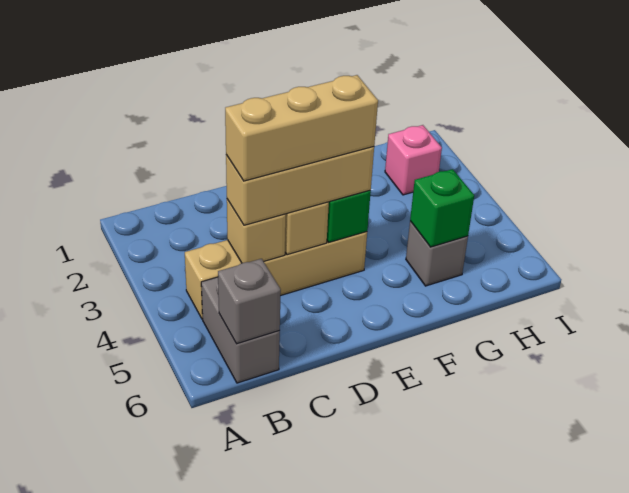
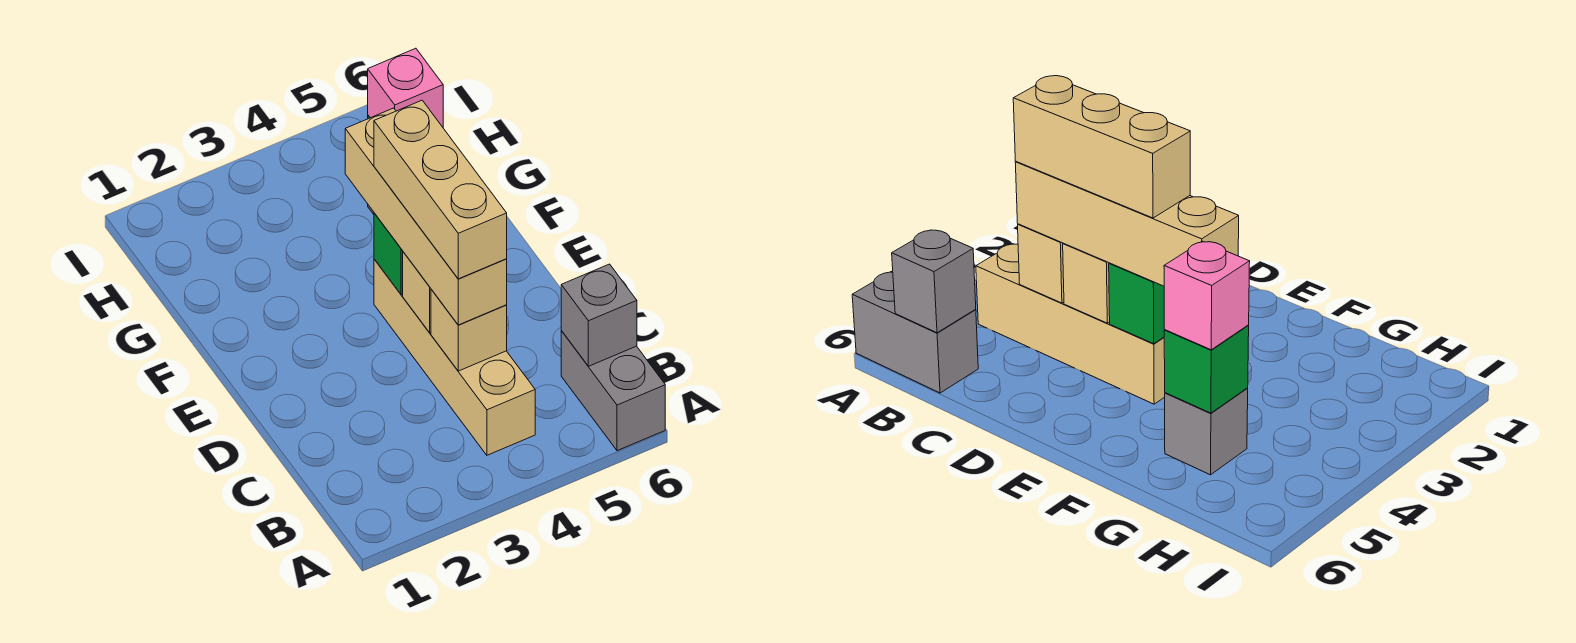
grey 1x2 brick [201,277,280,383] -> grey 1x2 brick turned to [561,331,665,451]
tan 1x3 brick [226,147,374,225] -> tan 1x4 brick [345,108,507,325]
pink 1x1 brick [385,125,442,195] -> pink 1x1 brick moved to [368,48,443,127]

